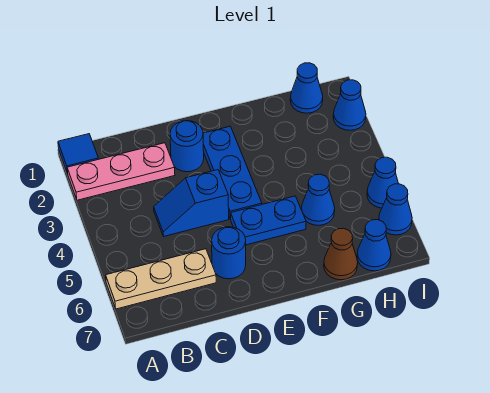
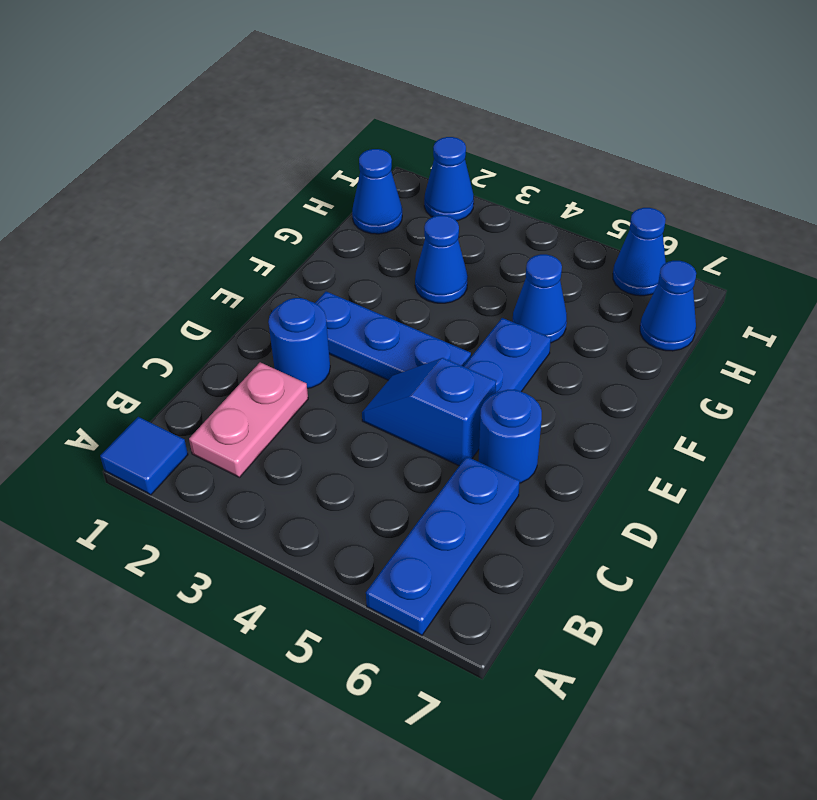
pink 1x3 plate [67,143,175,200] -> pink 1x2 plate [189,362,308,477]
tan 1x3 plate [106,249,216,309] -> blue 1x3 plate [366,457,520,635]
blue 1x2 slope [154,170,229,236] -> blue 1x2 slope turned to [362,358,496,466]
brown 1x1 cone [324,228,358,280] -> none
blue 1x1 cone [367,157,398,208] -> blue 1x1 cone moved to [415,215,468,303]

